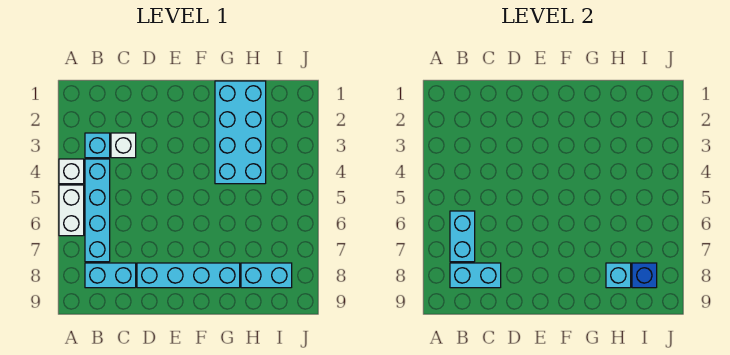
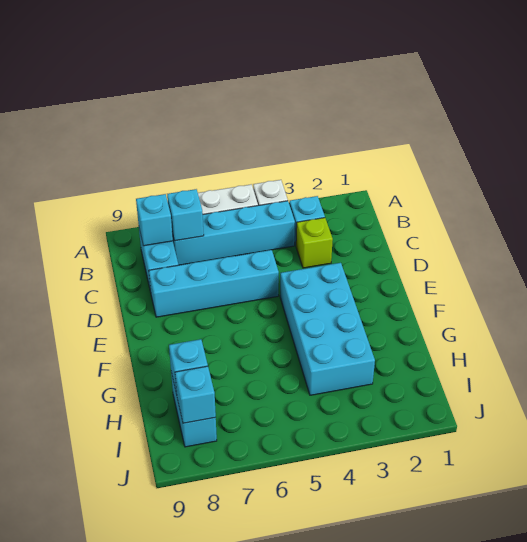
cyan 1x2 brick [450,211,475,262] -> cyan 1x1 brick [167,189,204,241]
cyan 1x2 brick [450,263,501,288] -> cyan 1x1 brick [136,194,173,246]
white 1x1 brick [111,133,136,158] -> lime 1x1 brick [296,218,333,268]
cyan 1x4 brick [137,263,240,288] -> cyan 1x4 brick turned to [149,250,279,317]
cyan 2x4 brick [215,81,266,184] -> cyan 2x4 brick turned to [280,263,375,395]
blue 1x1 brick [632,263,657,288] -> cyan 1x1 brick [175,366,216,423]

